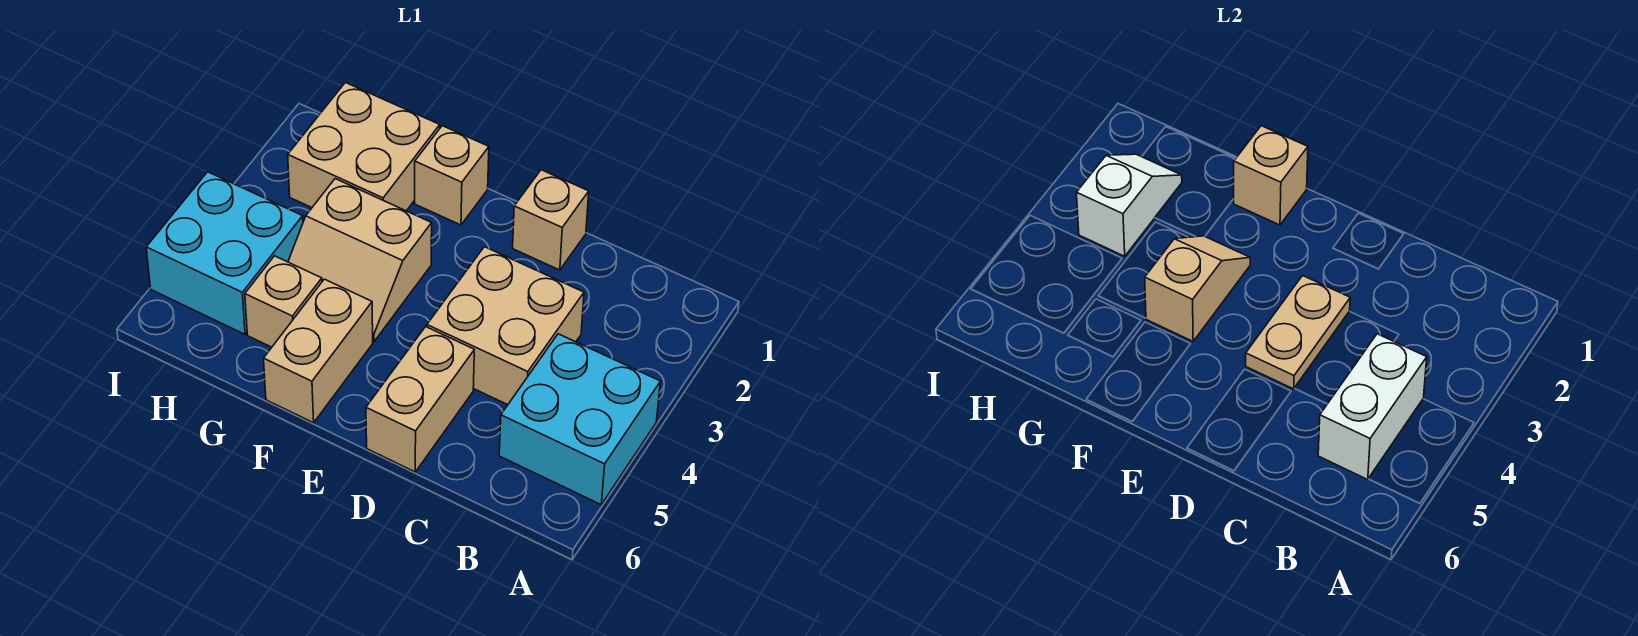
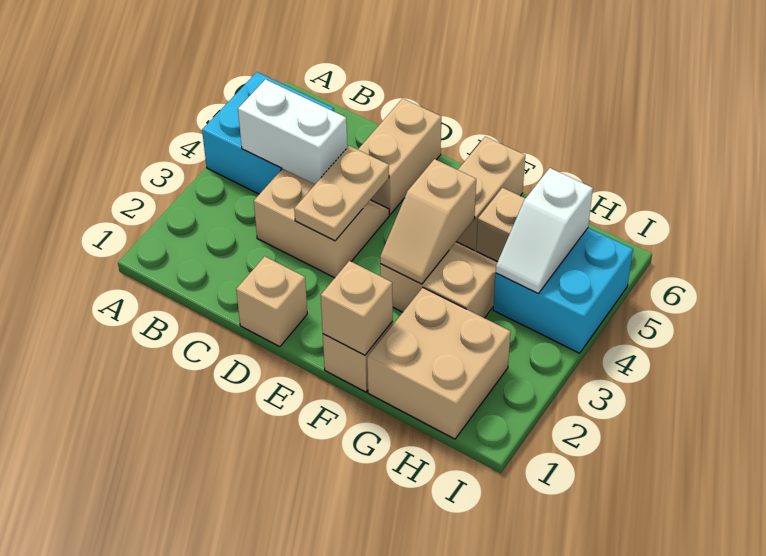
white 1x2 brick [1318,334,1427,479] -> white 1x2 brick turned to [238,79,347,184]
tan 2x2 brick [427,247,584,405] -> tan 2x2 slope [254,170,389,278]
white 1x2 slope [1076,154,1182,256] -> white 1x2 slope moved to [496,168,593,294]

